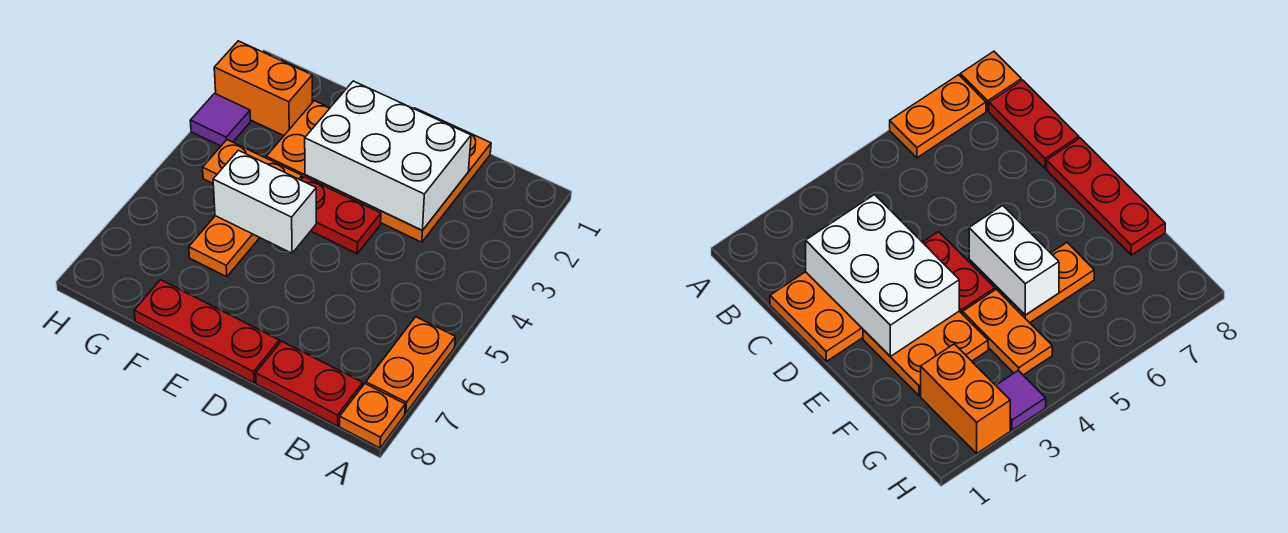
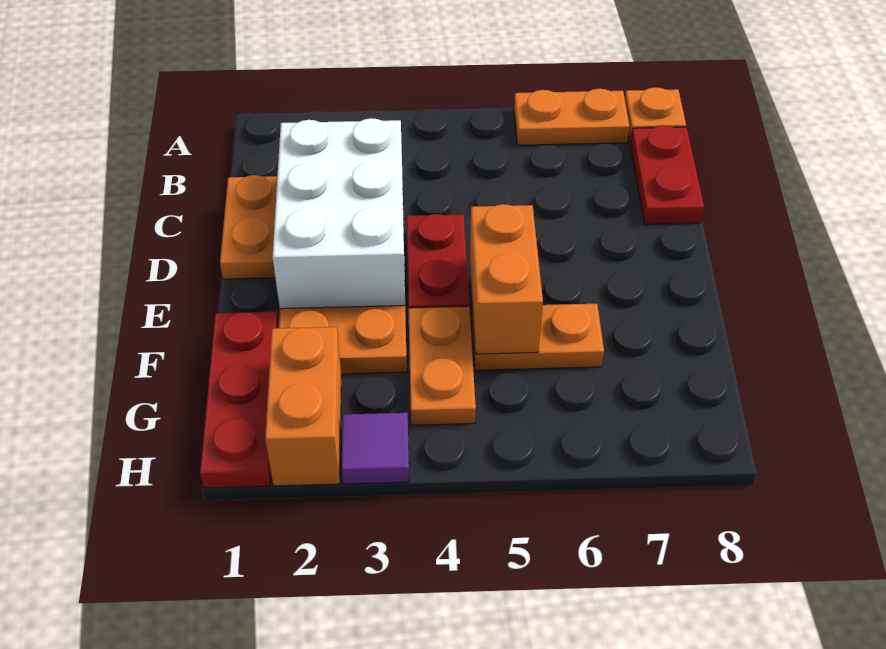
red 1x3 plate [134,280,279,383] -> red 1x3 plate moved to [200,312,279,488]
white 1x2 brick [213,150,316,253] -> orange 1x2 brick [470,204,543,354]

